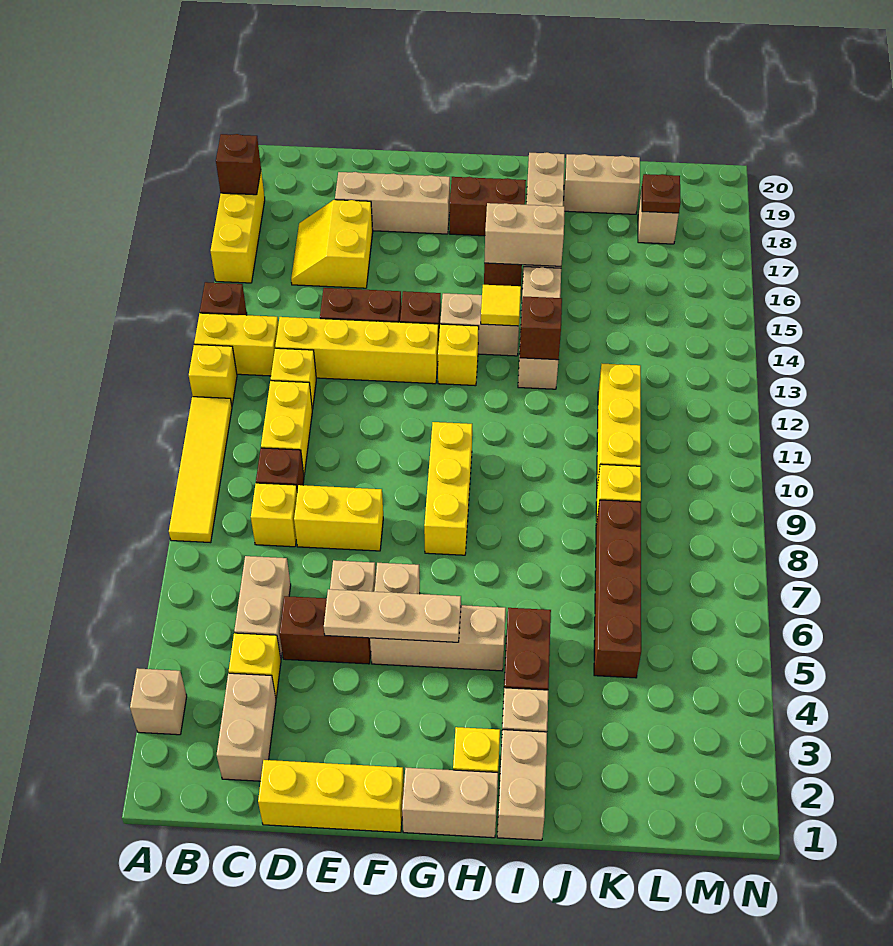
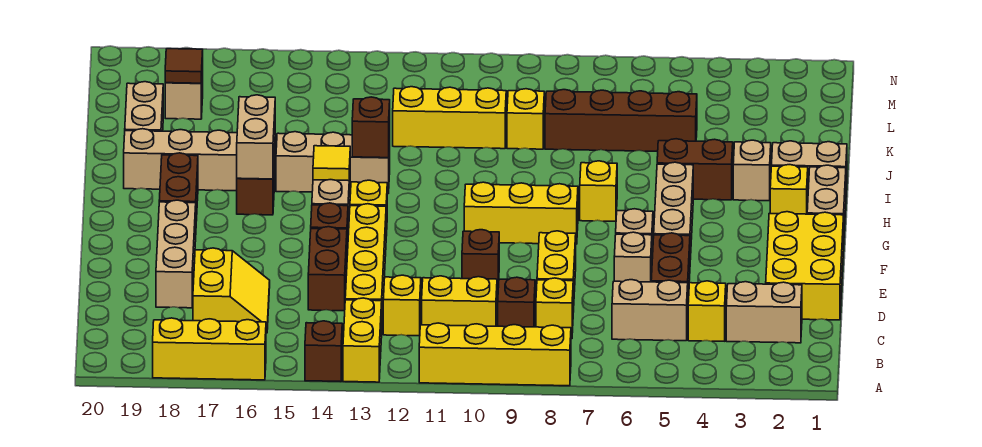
tan 1x1 brick [130,668,187,735] -> none
yellow 1x4 tile [169,397,232,543] -> yellow 1x4 brick [419,323,571,386]
yellow 1x1 brick [189,345,237,405] -> yellow 1x1 brick moved to [580,161,617,221]
brown 1x1 brick [216,134,261,195] -> brown 1x1 brick moved to [462,230,499,290]
yellow 2x2 slope [291,200,373,288] -> yellow 2x2 slope turned to [193,248,270,333]
yellow 1x3 brick [258,760,404,832] -> yellow 2x3 brick [766,212,844,320]
tan 1x3 plate [324,589,461,642] -> none
brown 1x1 plate [642,174,681,213] -> brown 1x1 tile [165,49,203,83]

